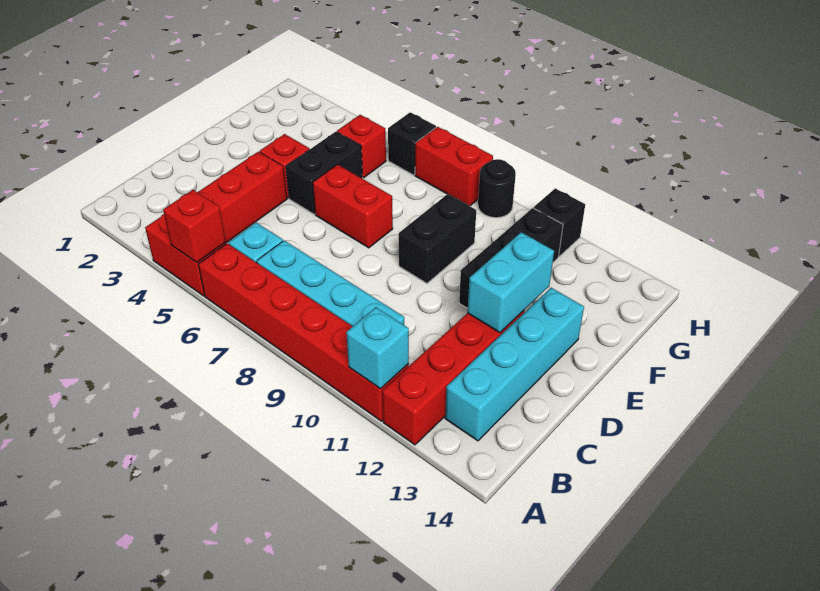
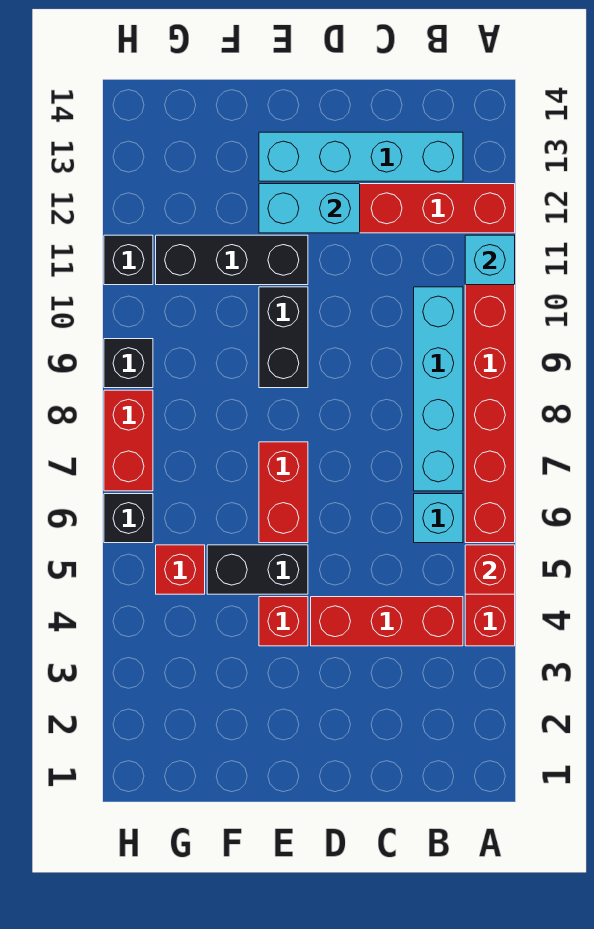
black 1x2 brick [399,194,476,283] -> black 1x2 brick turned to [259,287,308,388]
black 1x1 round brick [478,159,516,218] -> black 1x1 brick [104,339,153,388]

